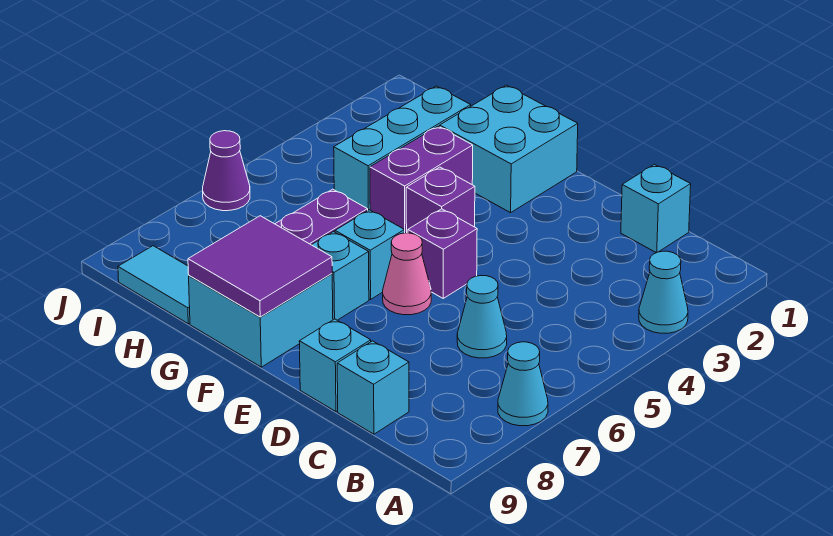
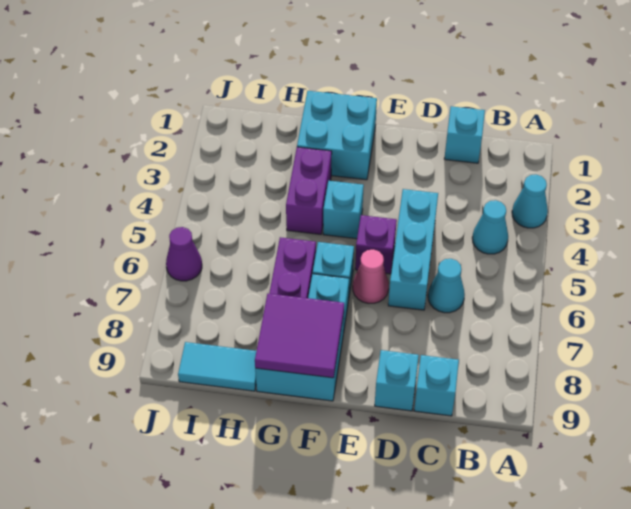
cyan 1x1 cone [498,342,548,426] -> cyan 1x1 cone moved to [472,200,508,254]
purple 1x1 brick [406,167,475,233] -> cyan 1x1 brick [323,181,364,239]
cyan 1x3 brick [334,86,471,210] -> cyan 1x3 brick moved to [388,189,438,310]

